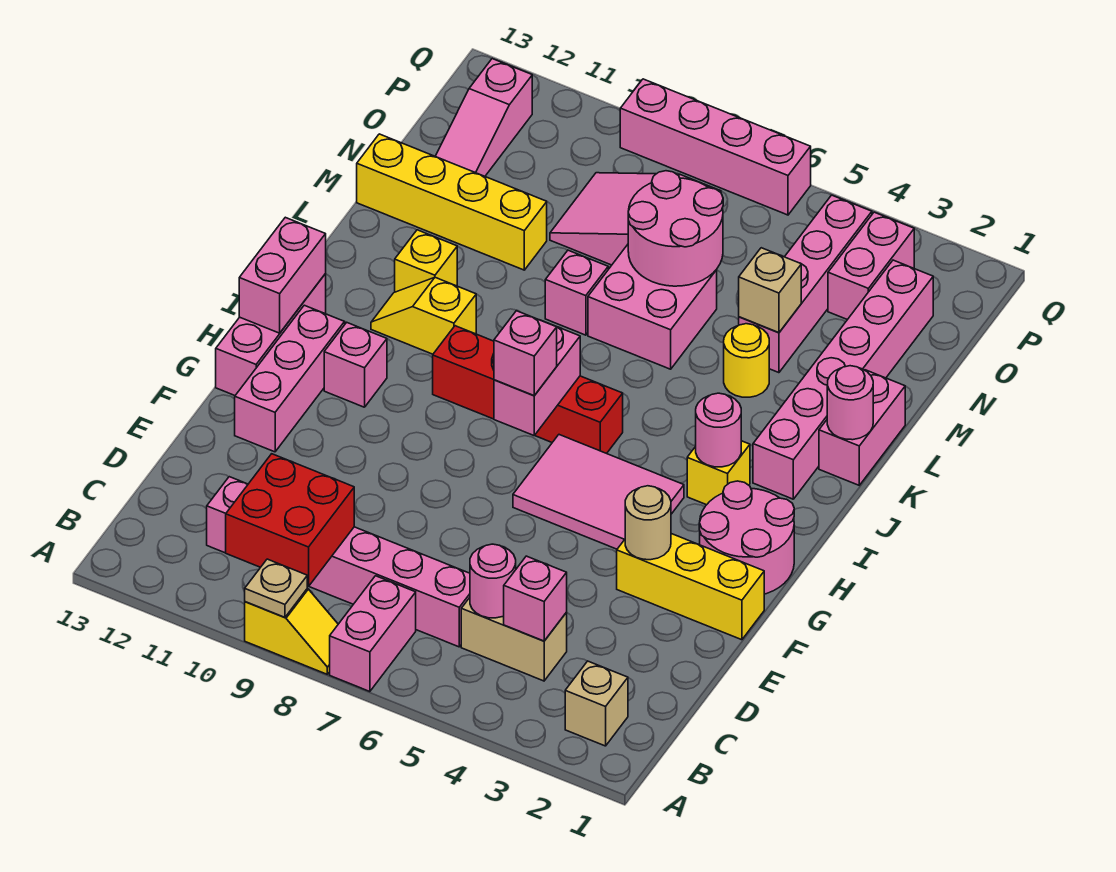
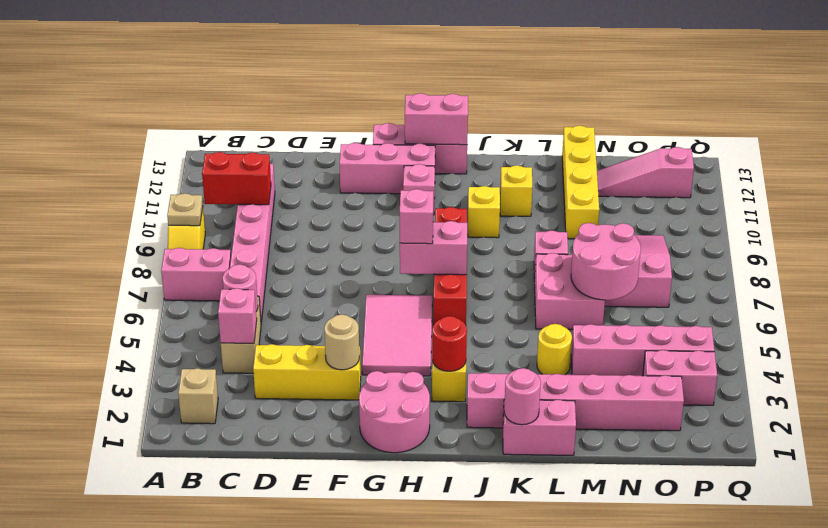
red 2x2 brick [226,454,354,587] -> red 1x2 brick [202,152,271,205]
yellow 1x3 brick [617,534,764,640] -> yellow 1x3 brick turned to [253,344,361,400]
pink 1x1 round brick [696,393,741,467] -> red 1x1 round brick [432,316,467,371]
tan 1x1 brick [739,248,801,333] -> none
pink 1x4 brick [620,79,811,215] -> none

